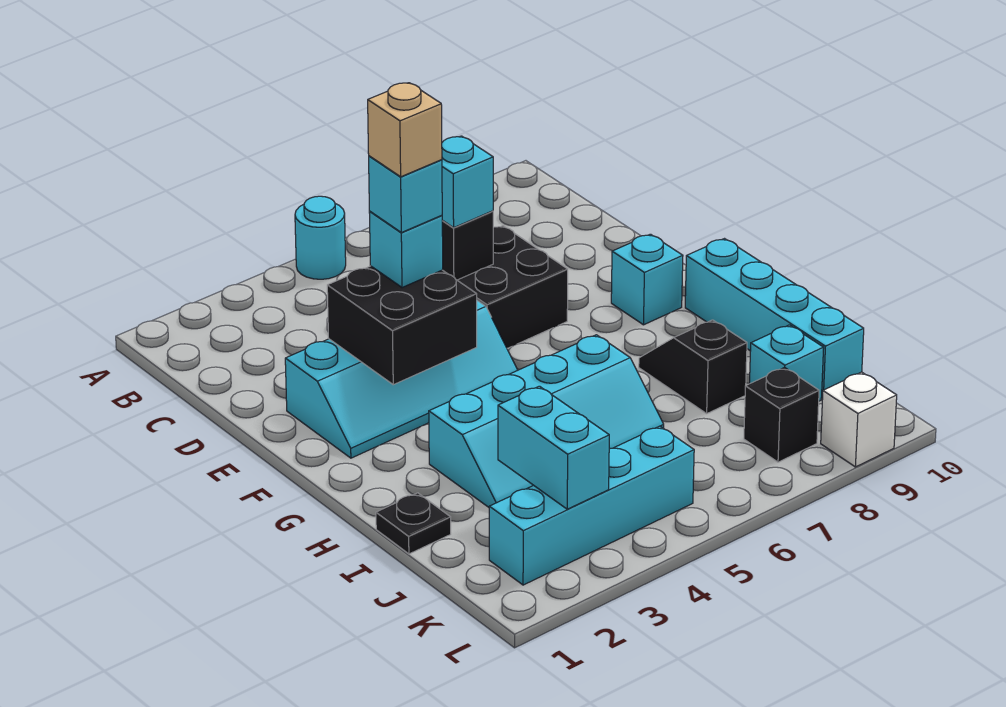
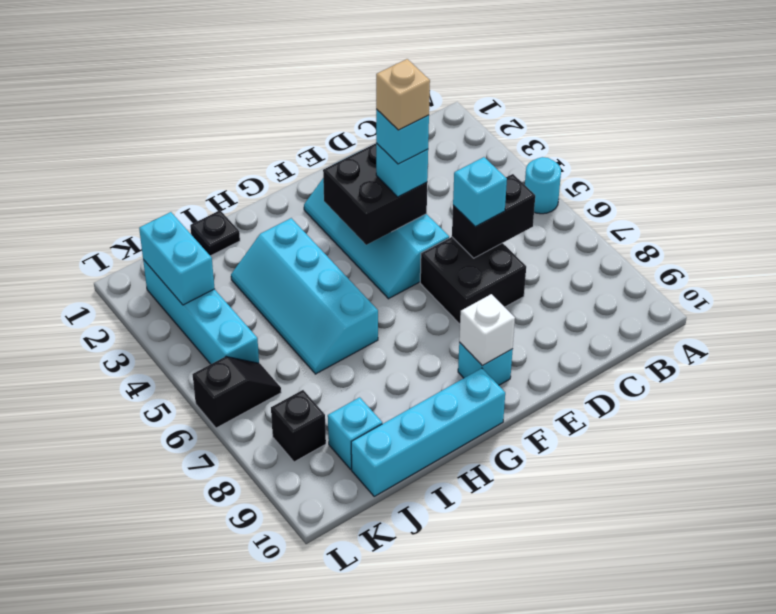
black 1x2 slope [639,320,747,414] -> black 1x2 slope moved to [192,357,281,428]
cyan 1x2 brick [498,386,609,509] -> cyan 1x2 brick turned to [139,212,215,305]
white 1x1 brick [821,372,897,467] -> white 1x1 brick moved to [459,294,515,366]

